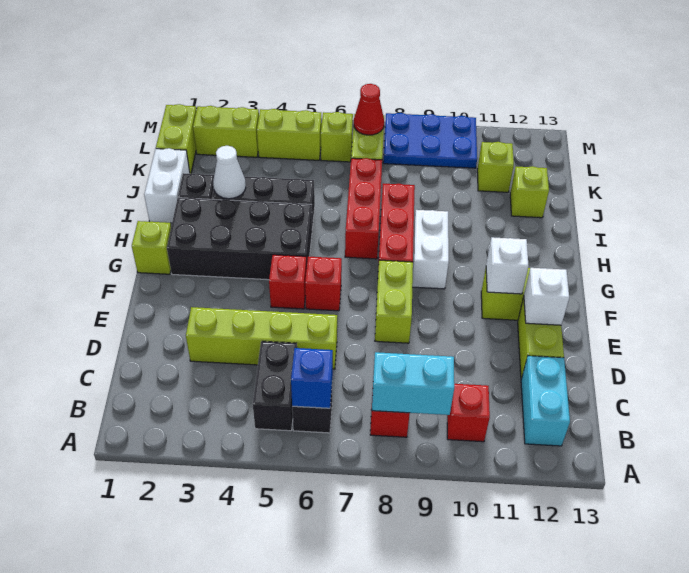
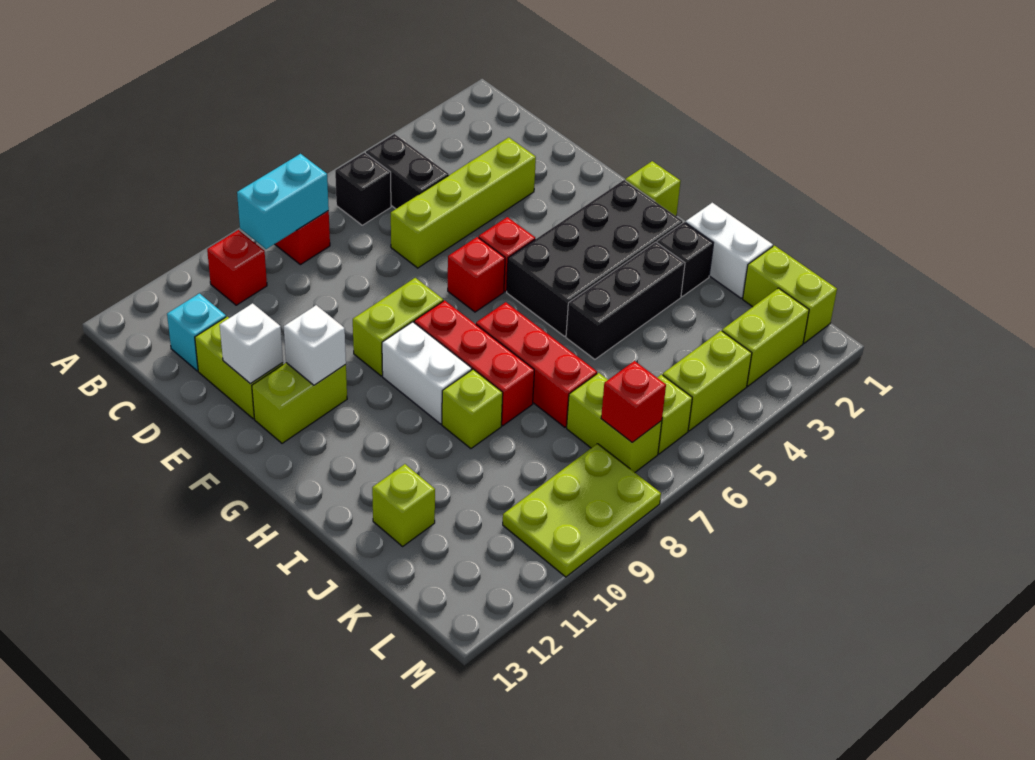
blue 1x1 brick [291,348,333,408] -> none
cyan 1x2 brick [521,356,570,446] -> cyan 1x1 brick [167,293,226,371]
lime 1x2 brick [375,260,413,343] -> lime 1x2 brick turned to [353,278,443,376]
white 1x1 cone [213,146,246,199] -> none
lime 1x1 brick [477,142,514,192] -> lime 1x1 brick moved to [442,369,503,449]
red 1x1 cone [354,84,384,135] -> red 1x1 brick [601,361,666,442]
blue 2x3 plate [383,113,477,168] -> lime 2x3 plate [503,444,661,577]

